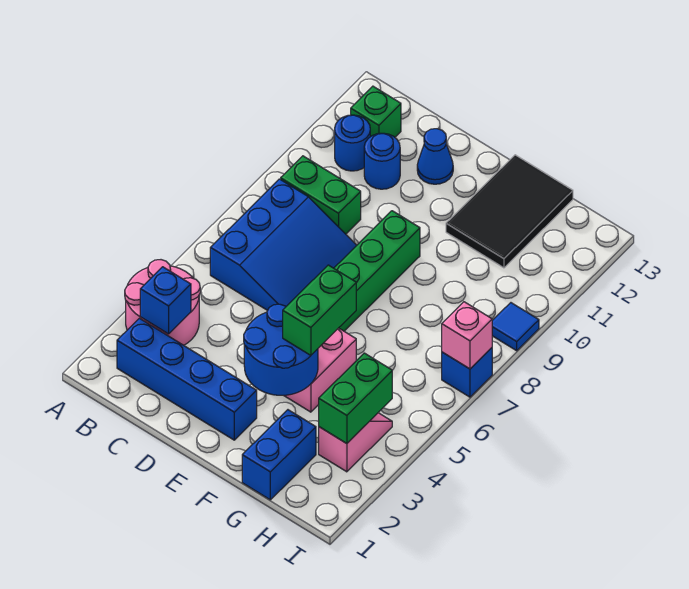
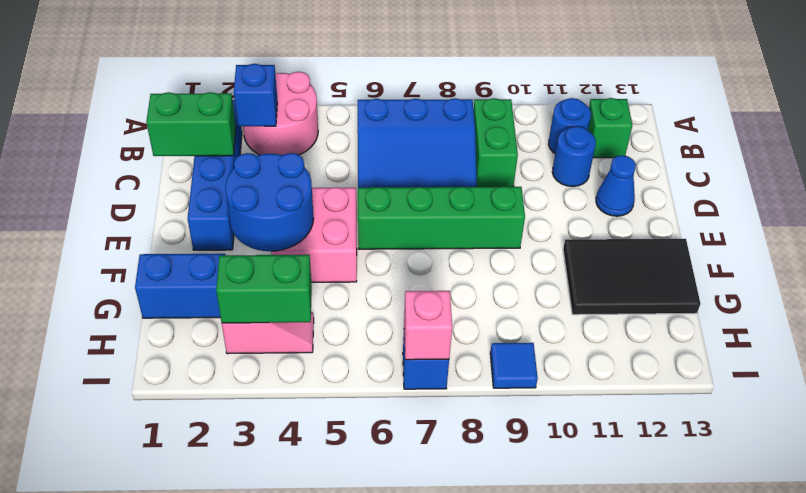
green 1x2 brick [283,265,356,355] -> green 1x2 brick moved to [146,92,236,156]

